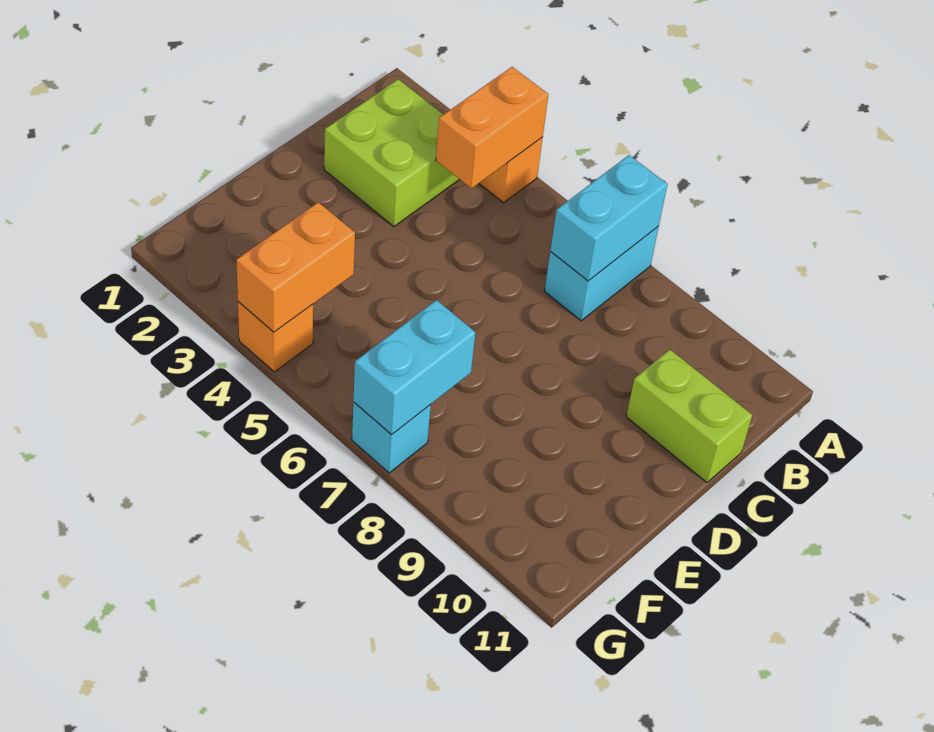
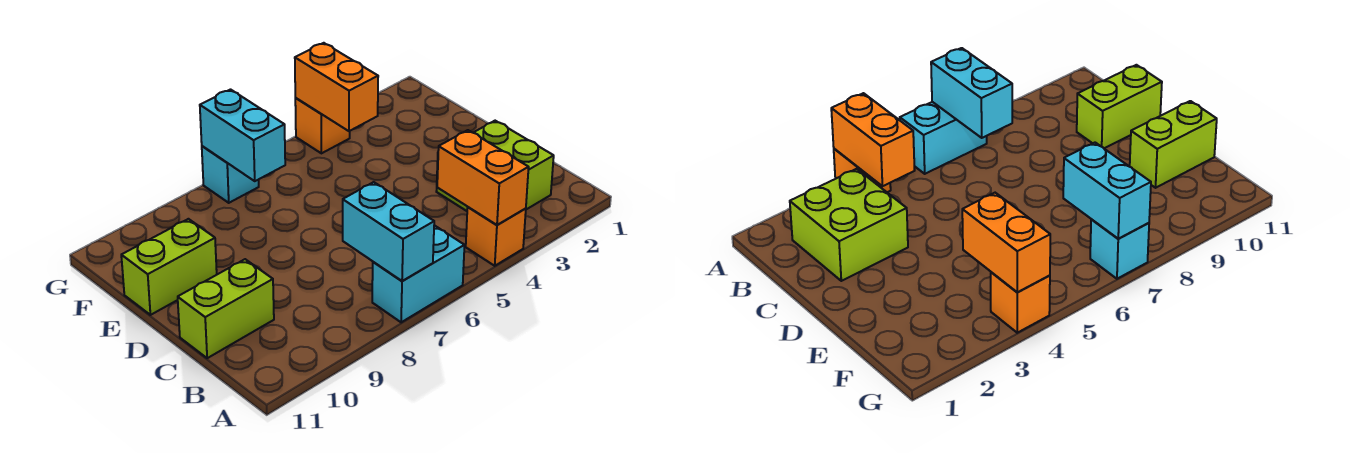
cyan 1x2 brick [545,226,659,321] -> cyan 1x2 brick turned to [372,226,464,322]
none -> lime 1x2 brick [121,219,217,315]

